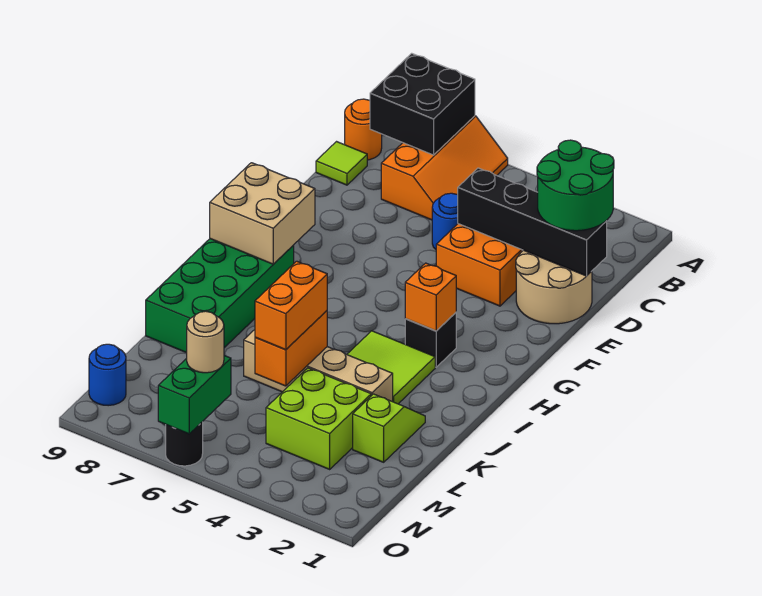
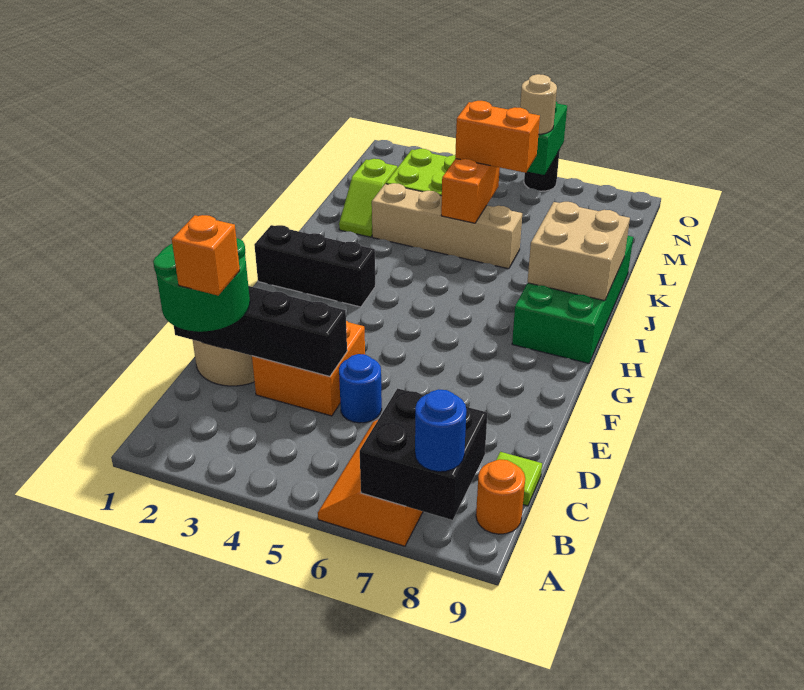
tan 2x2 brick [210,163,315,264] -> tan 2x2 brick moved to [527,202,630,301]
black 1x1 brick [405,313,456,367] -> black 1x3 brick [254,225,375,307]
orange 1x1 brick [405,263,456,331] -> orange 1x1 brick moved to [172,215,240,295]
lime 2x2 tile [347,331,435,404] -> none
orange 1x2 brick [255,261,327,350] -> orange 1x2 brick turned to [455,101,540,173]
blue 1x1 round brick [89,344,126,406] -> blue 1x1 round brick moved to [415,389,466,472]

